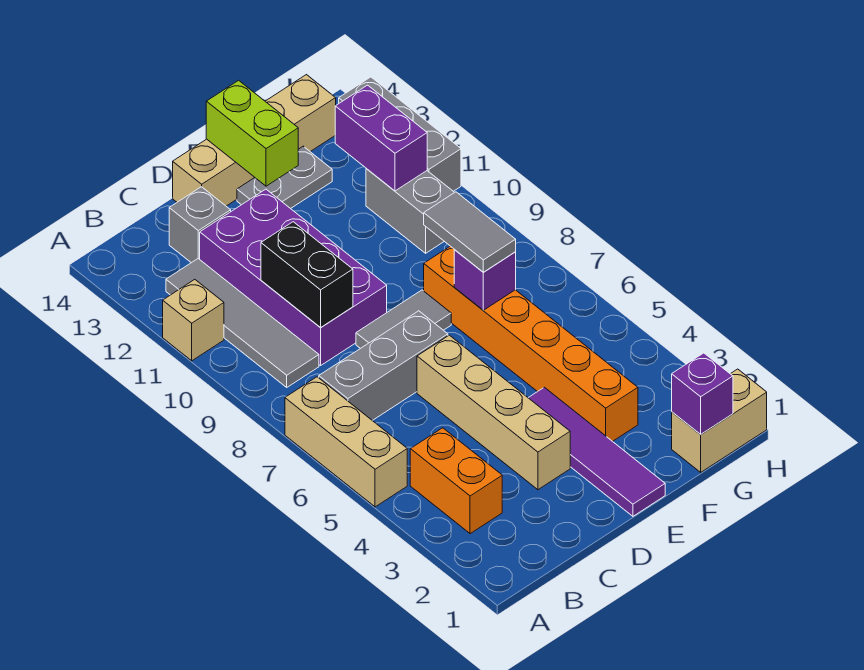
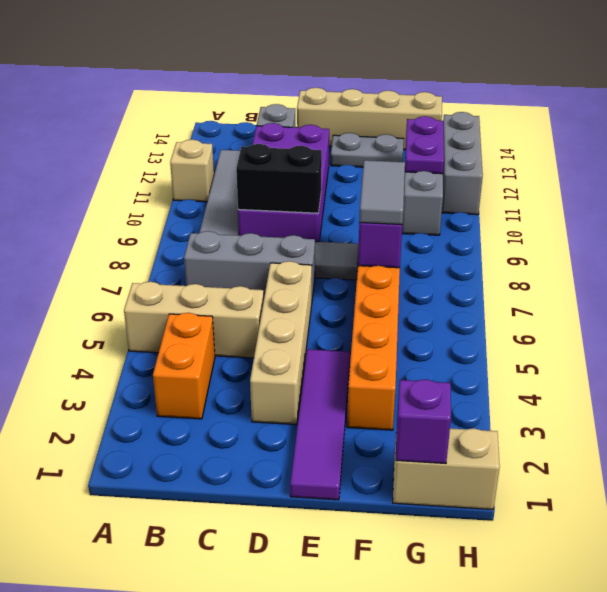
tan 1x3 brick [285,377,407,507] -> tan 1x3 brick turned to [124,282,264,358]
black 1x2 brick [261,222,353,328] -> black 1x2 brick turned to [236,144,322,213]
lime 1x2 brick [206,80,298,186] -> none
purple 1x2 brick [335,85,427,191] -> purple 1x2 plate [405,116,444,174]

